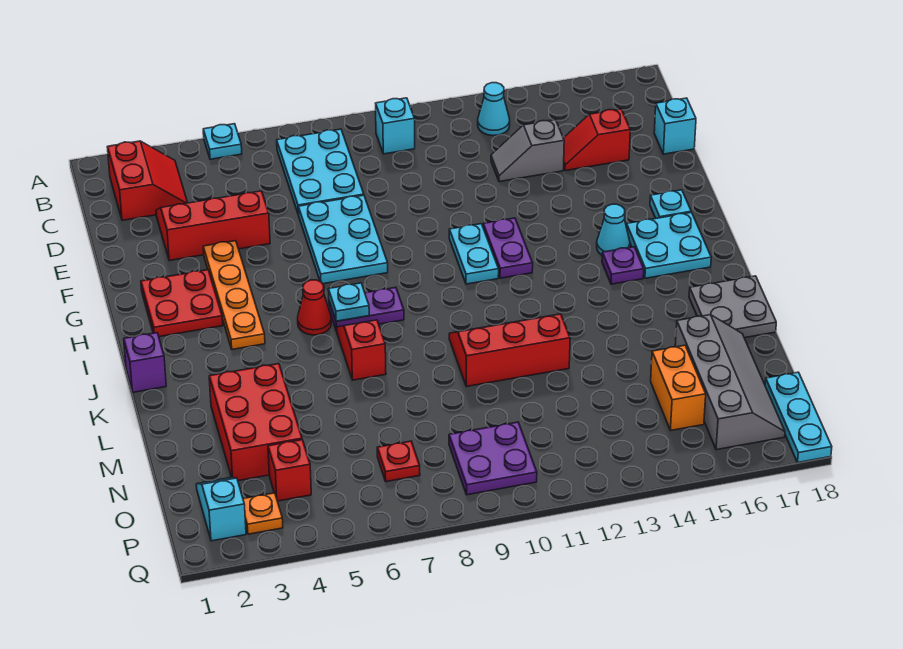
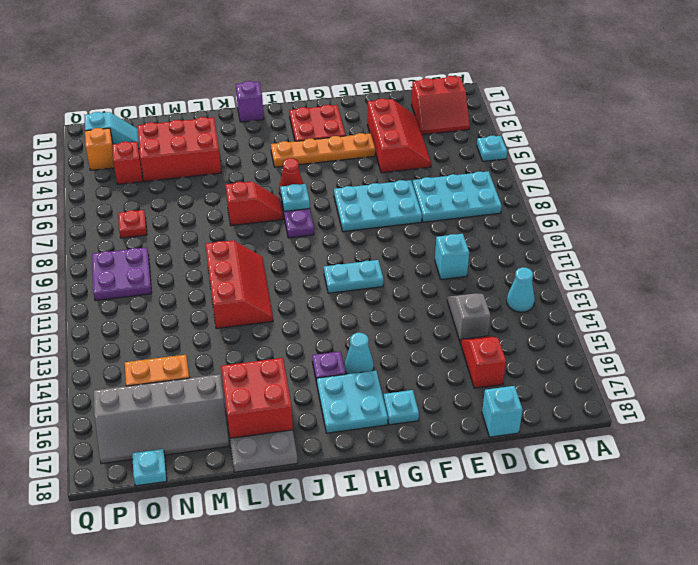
cyan 1x1 brick [376,98,415,154] -> cyan 1x1 brick moved to [435,234,469,280]
purple 1x2 plate [483,218,533,278] -> none
none -> red 2x2 brick [221,358,293,438]
cyan 1x3 plate [765,372,832,462] -> cyan 1x1 plate [132,449,167,486]
orange 1x1 plate [243,493,283,534] -> orange 1x1 brick [85,128,114,170]

